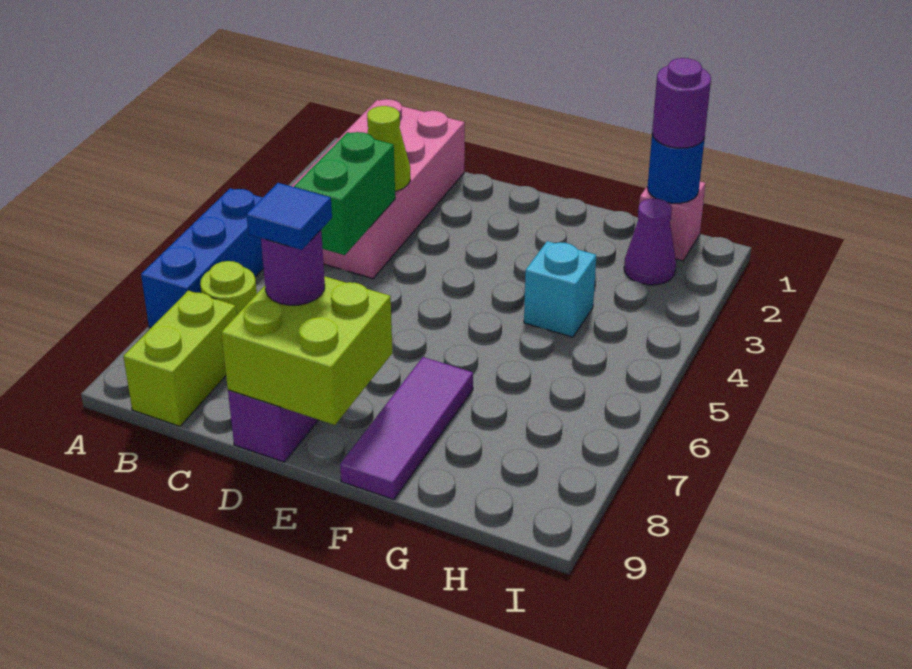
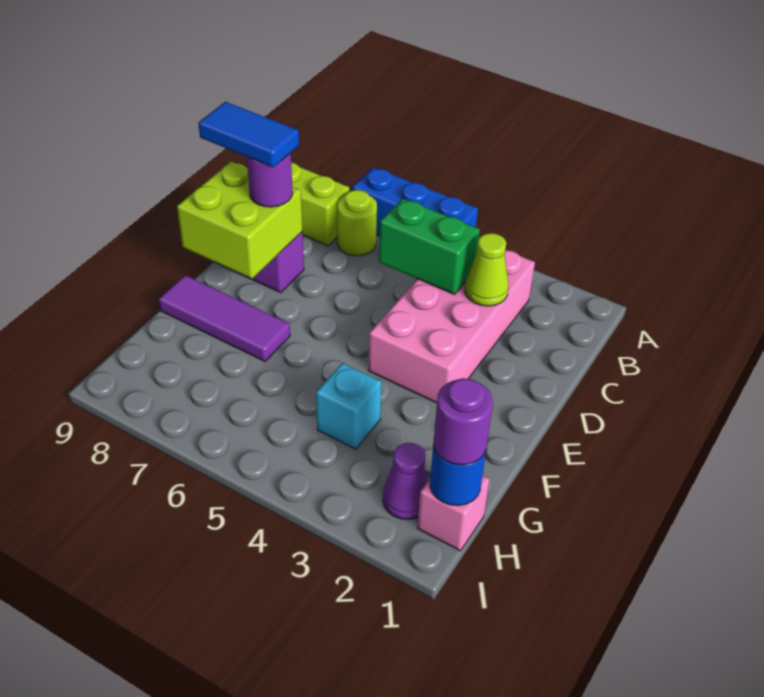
pink 2x4 brick [292,99,465,279] -> pink 2x4 brick turned to [368,250,535,403]
blue 1x1 tile [247,183,332,250] -> blue 1x2 tile [198,102,299,167]

